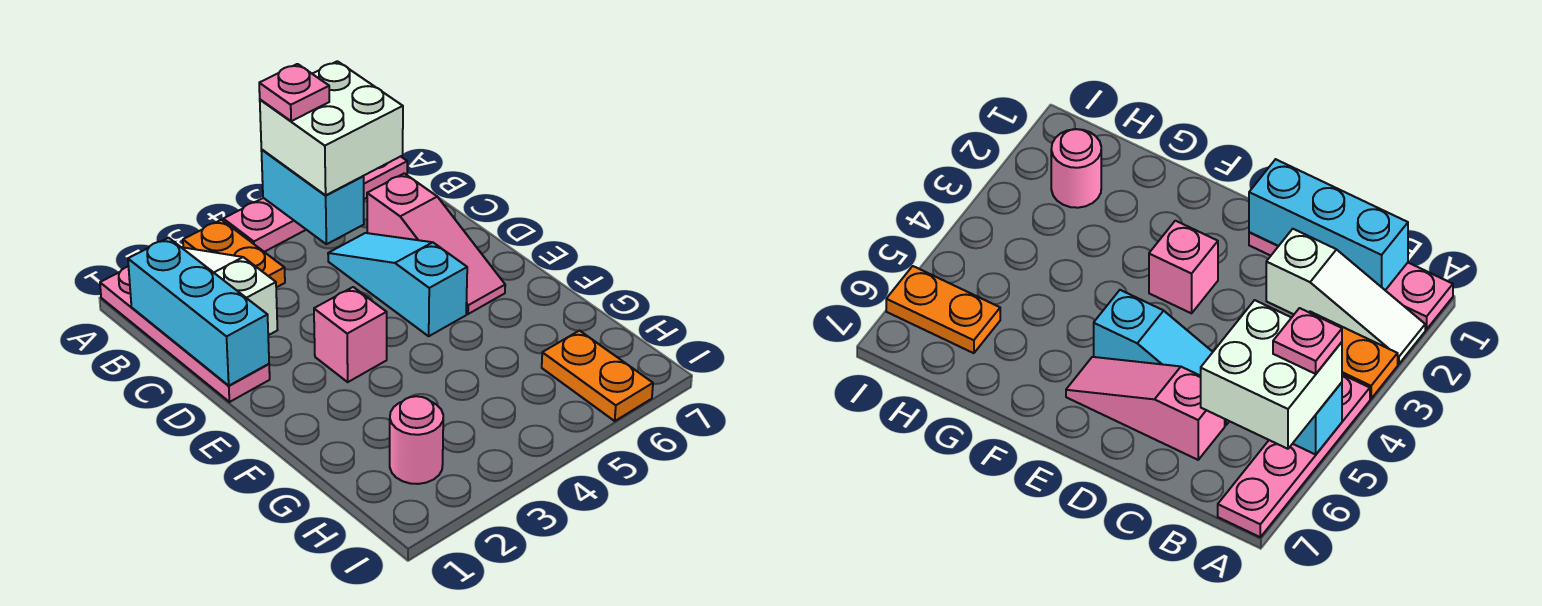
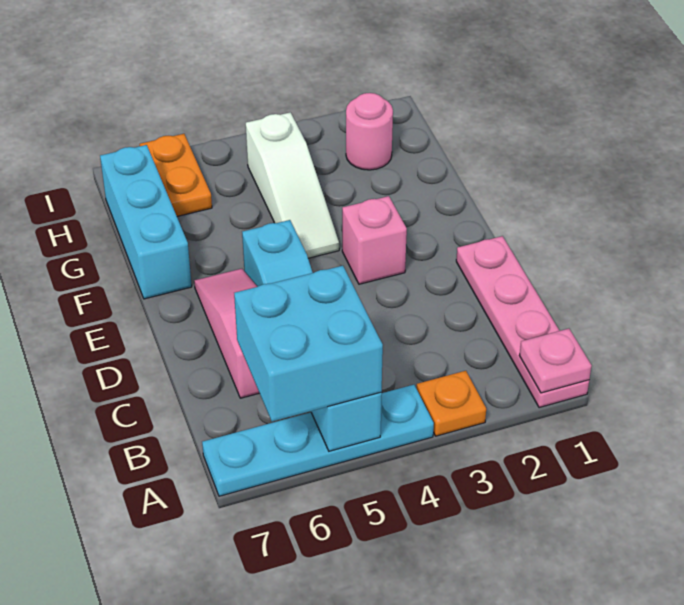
white 1x3 slope [181,247,277,335] -> white 1x3 slope moved to [246,112,339,258]
orange 1x2 plate [183,220,285,287] -> orange 1x1 plate [417,371,486,436]
pink 1x4 plate [223,156,407,252] -> cyan 1x4 plate [202,385,434,496]
white 2x2 brick [260,61,403,195] -> cyan 2x2 brick [234,266,383,421]
pink 1x1 plate [259,64,329,121] -> pink 1x1 plate moved to [519,329,592,393]
cyan 1x3 brick [128,238,269,386] -> cyan 1x3 brick moved to [100,145,192,299]

